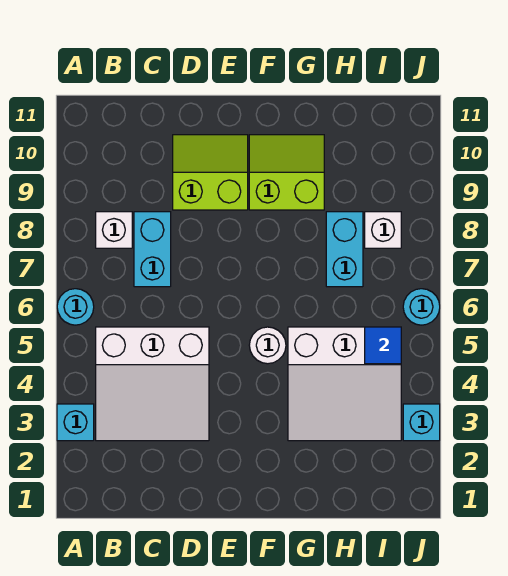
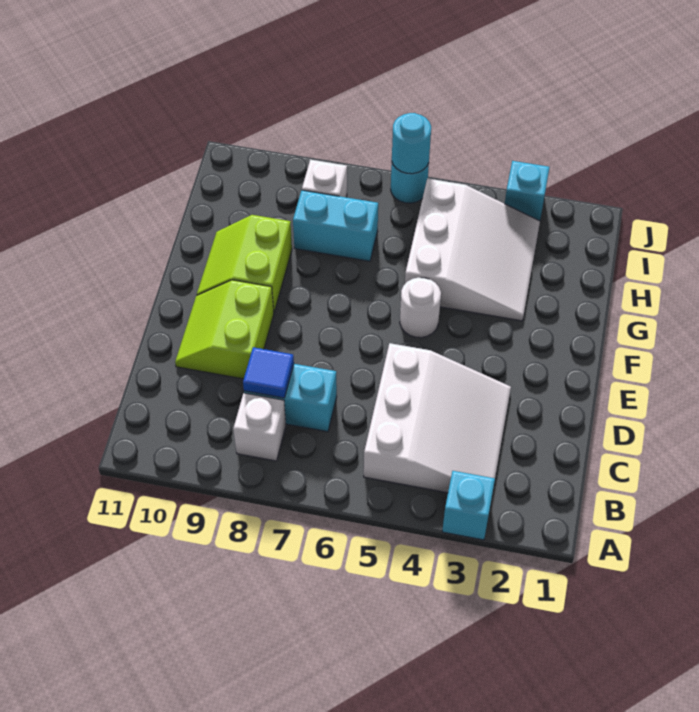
cyan 1x1 round brick [57,289,94,325] -> cyan 1x1 round brick moved to [392,113,431,174]
blue 1x1 tile [365,327,401,364] -> blue 1x1 tile moved to [243,347,294,398]

